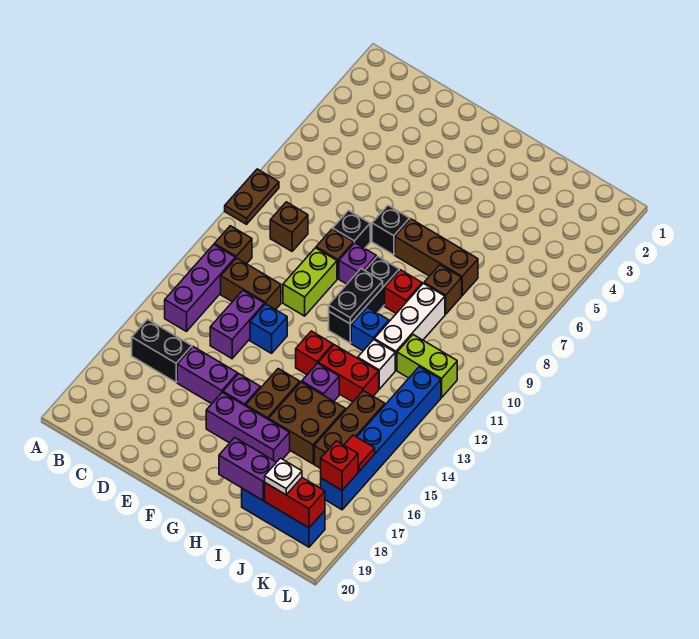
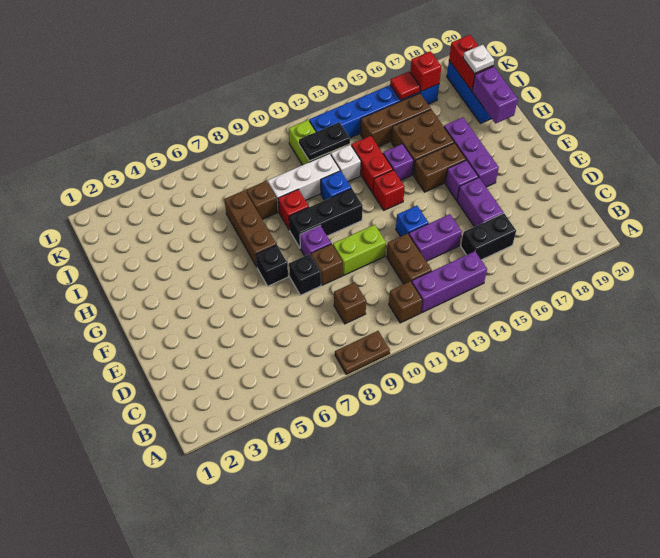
black 1x2 brick [132,319,192,382] -> black 1x2 brick turned to [461,213,516,260]
black 1x2 plate [329,269,383,324] -> black 1x2 plate moved to [299,122,350,161]

